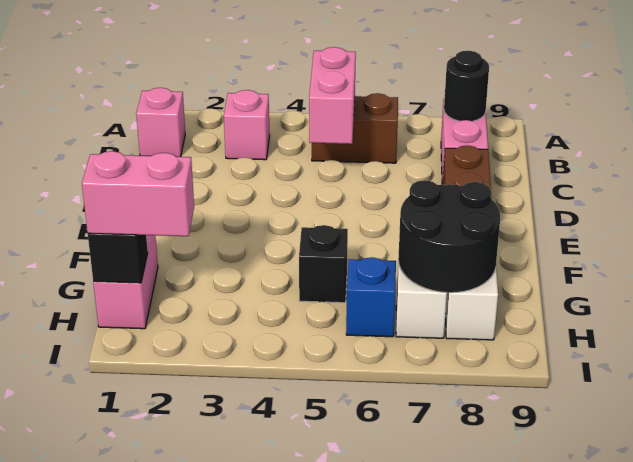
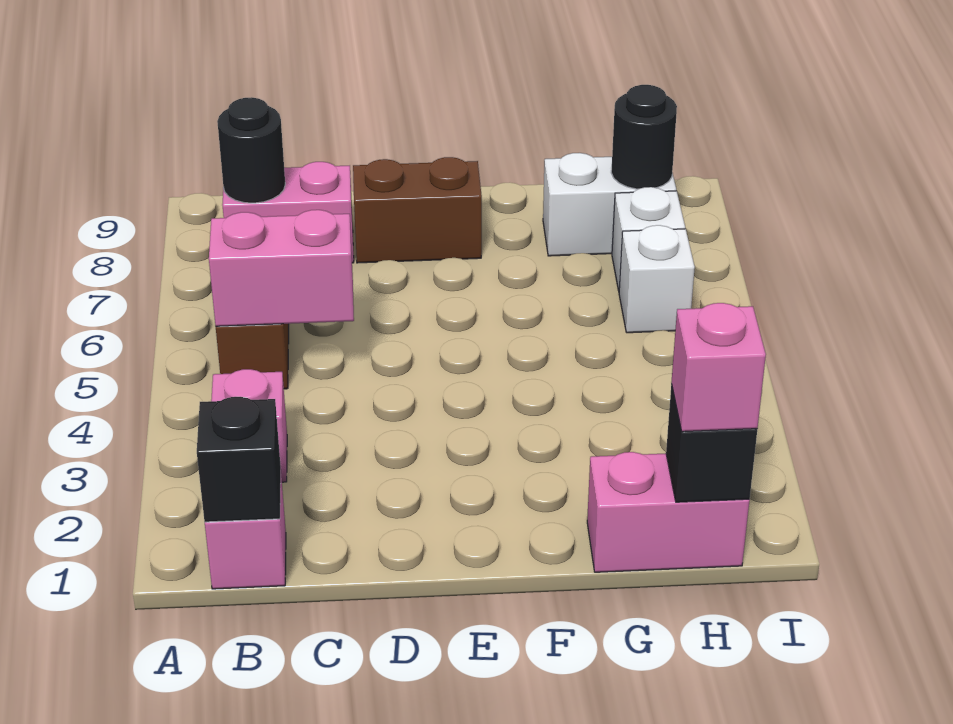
black 1x1 brick [299,225,348,303] -> black 1x1 brick moved to [197,397,281,522]
black 2x2 round brick [398,180,500,293] -> black 1x1 round brick [611,85,677,189]
pink 1x2 brick [82,151,194,236] -> pink 1x1 brick [671,303,766,432]
blue 1x1 brick [346,257,396,337] -> white 1x1 brick [619,225,695,333]

